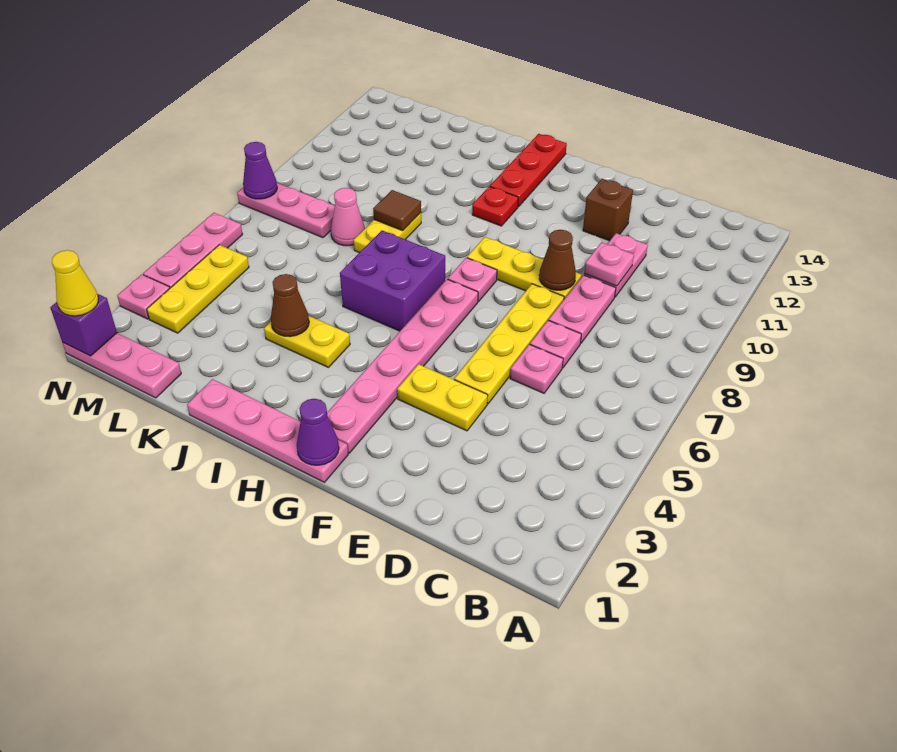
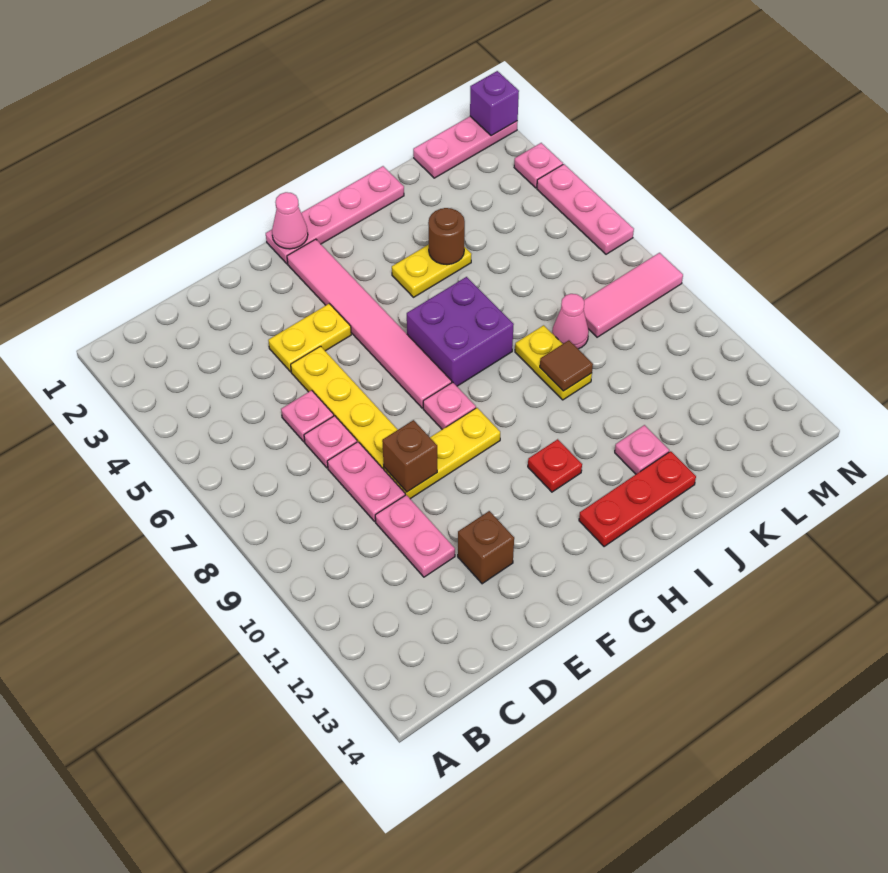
pink 1x1 plate [584,242,634,286] -> pink 1x1 plate moved to [615,425,669,474]
brown 1x1 cone [539,230,576,290] -> brown 1x1 brick [382,420,437,492]
purple 1x1 cone [297,399,339,465] -> pink 1x1 cone [272,192,308,249]
pink 1x6 plate [327,279,478,453] -> pink 1x6 tile [287,239,452,408]
red 1x3 plate [490,134,567,207] -> red 1x3 plate turned to [579,451,696,547]
brown 1x1 cone [271,274,309,337] -> brown 1x1 round brick [428,208,465,265]
pink 1x3 plate [237,183,335,238] -> pink 1x3 tile [584,253,683,337]
yellow 1x3 plate [147,245,249,333] -> none
yellow 1x1 cone [52,250,98,316] -> none
purple 1x1 cone [243,142,277,199] -> none

